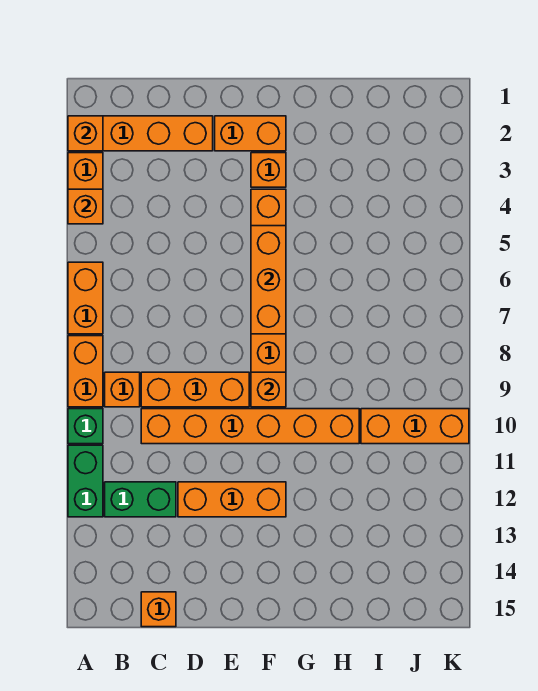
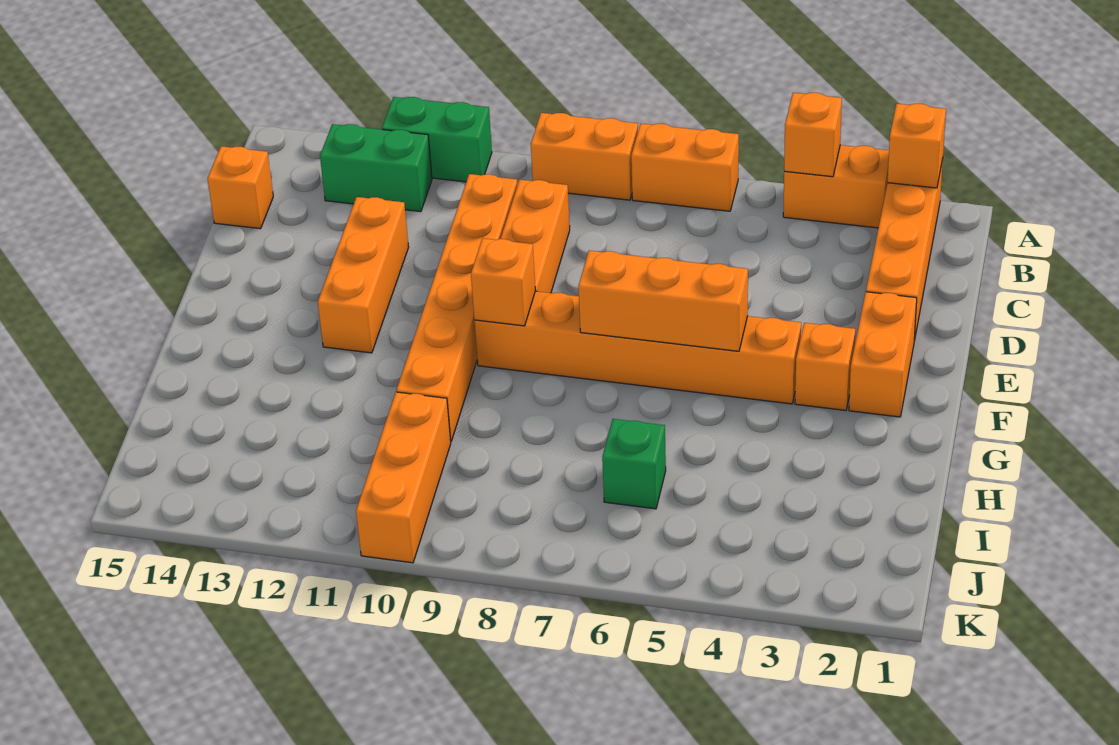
green 1x1 brick [68,409,103,444] -> green 1x1 brick moved to [602,419,666,509]
orange 1x1 brick [105,372,140,407] -> none
green 1x2 brick [105,482,176,517] -> green 1x2 brick turned to [320,124,432,212]

